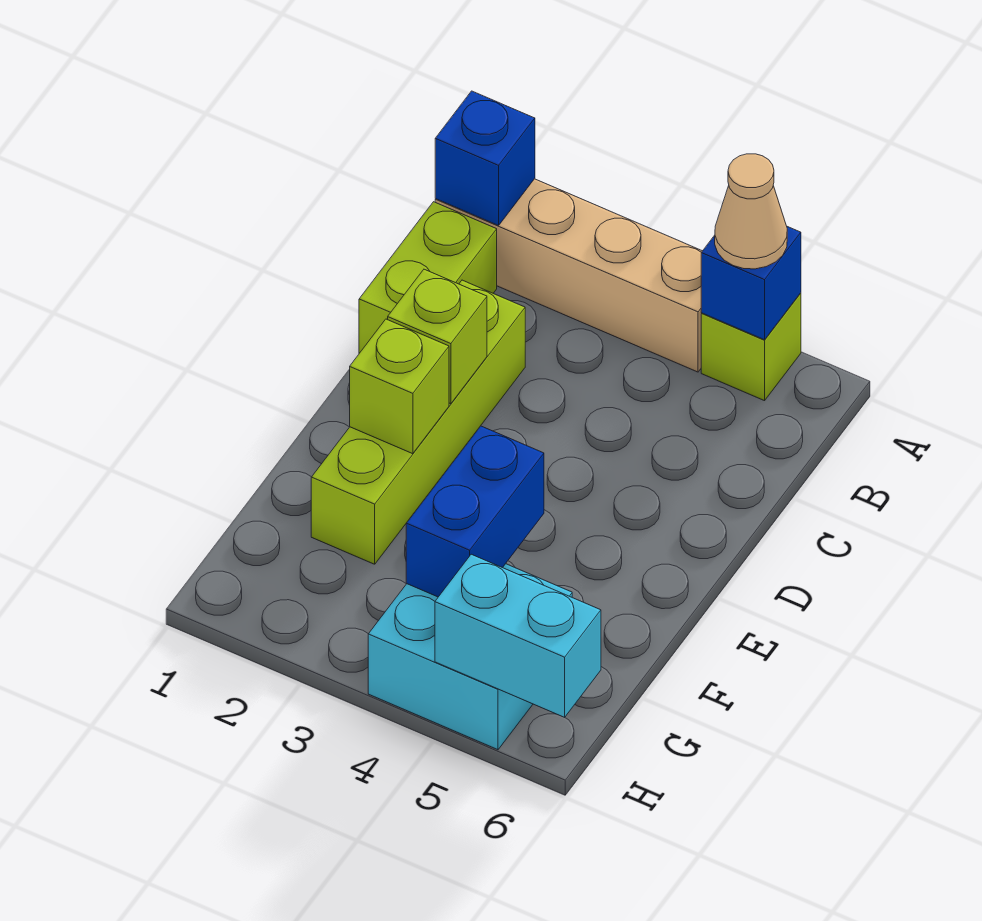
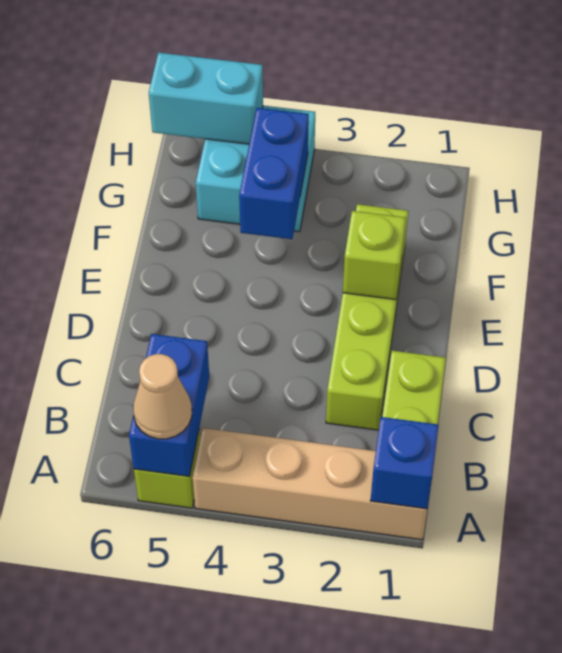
blue 1x1 brick [701,227,801,340] -> blue 1x2 brick [129,334,209,477]
lime 1x1 brick [388,269,487,404] -> none

